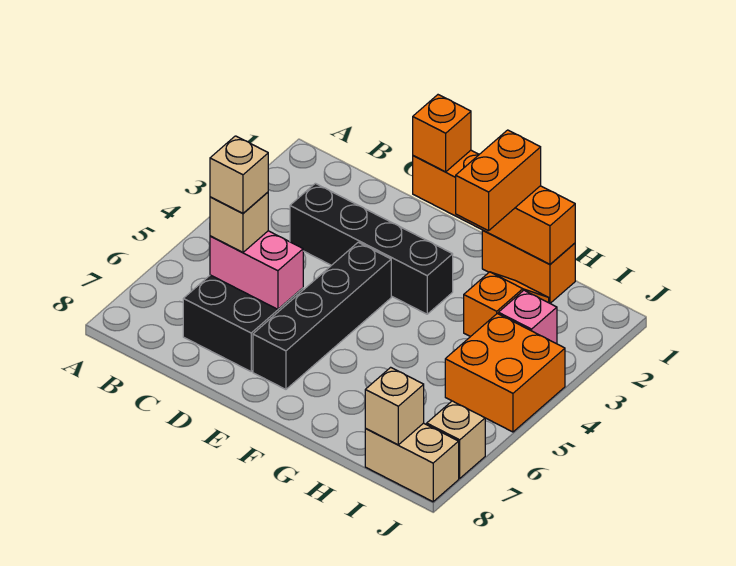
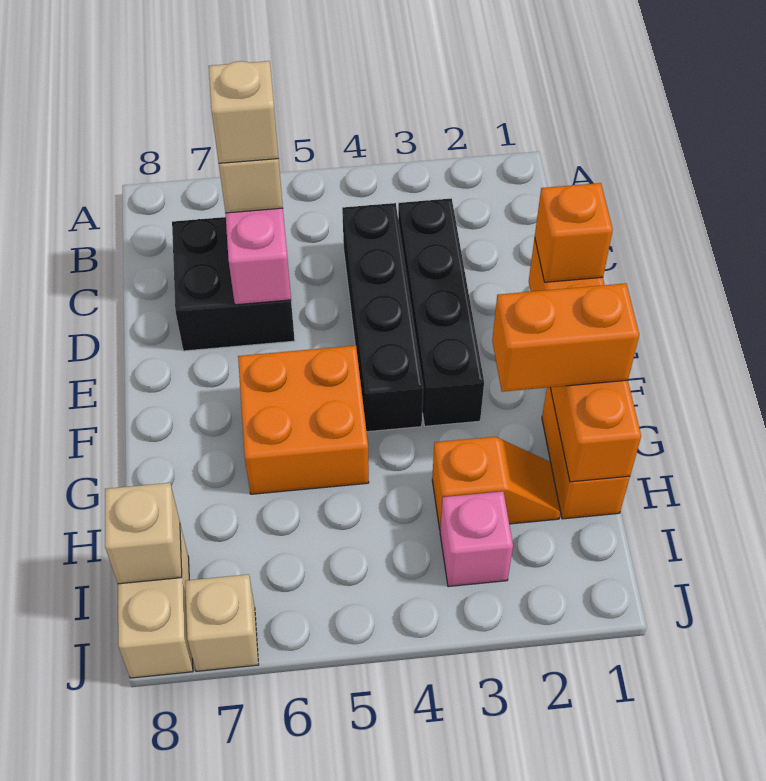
black 1x4 brick [253,242,391,389] -> black 1x4 brick turned to [342,203,423,432]
orange 2x2 brick [445,314,565,432] -> orange 2x2 brick moved to [238,346,369,494]

